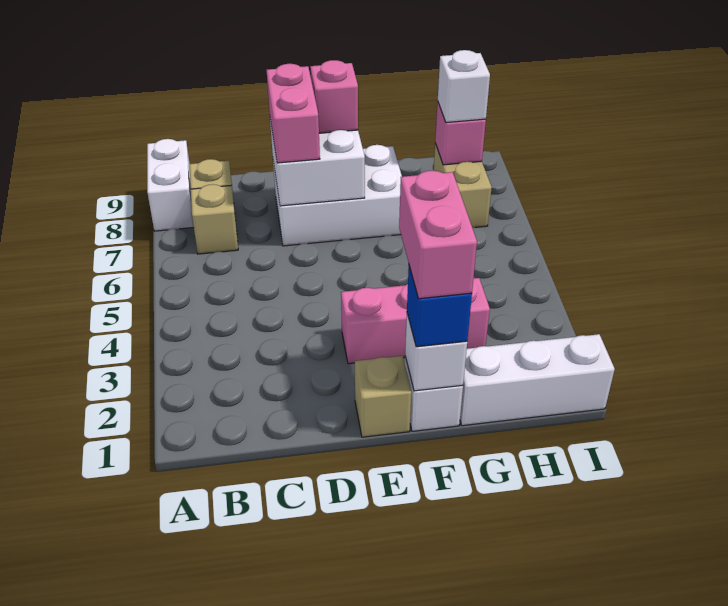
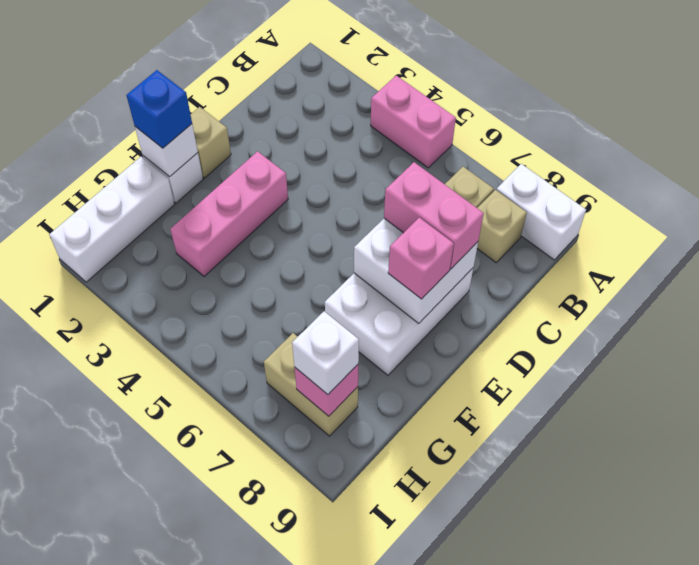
pink 1x2 brick [399,171,477,299] -> pink 1x2 brick moved to [371,76,456,168]

